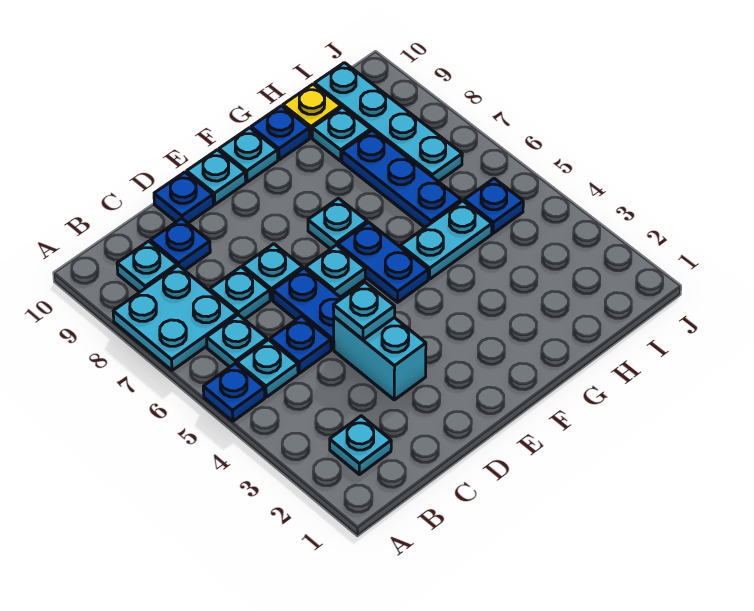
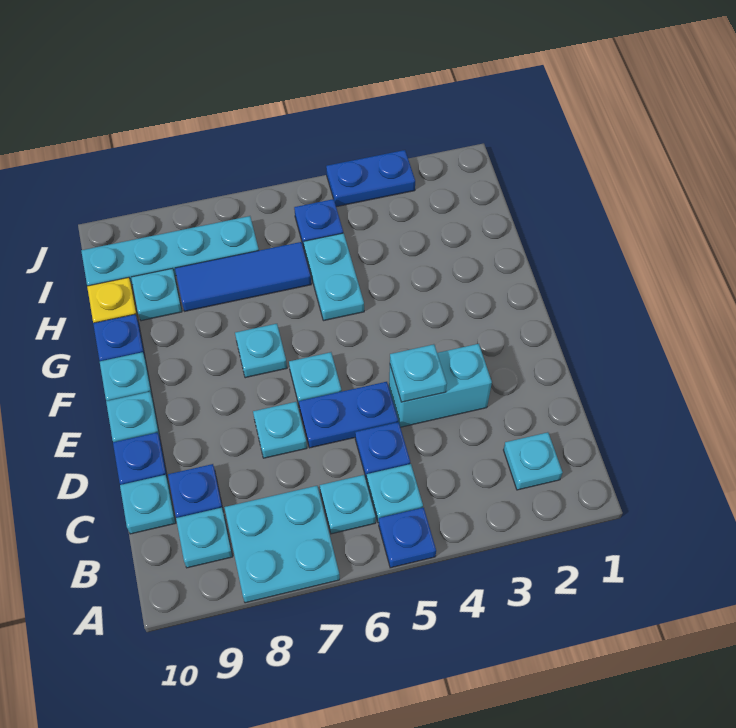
cyan 1x1 plate [210,267,270,319] -> cyan 1x1 plate moved to [120,475,176,534]
blue 1x2 plate [338,222,428,302] -> blue 1x2 plate moved to [326,150,415,207]
blue 1x3 plate [342,130,461,227] -> blue 1x3 tile [175,242,311,311]

